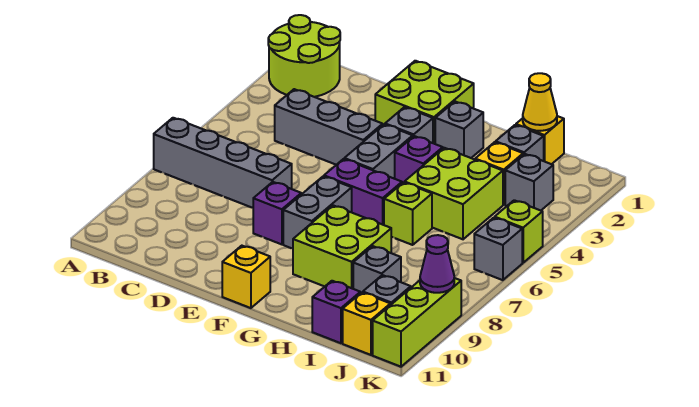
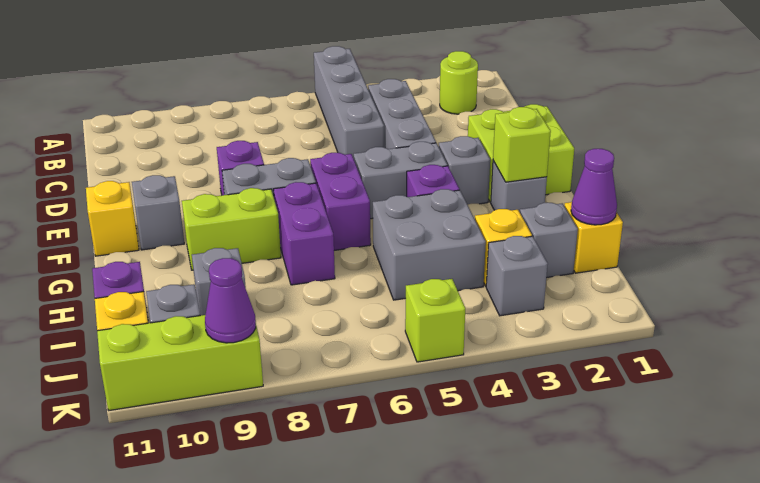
lime 2x2 round brick [268,15,340,97] -> lime 1x1 round brick [440,51,478,114]
grey 1x4 brick [154,118,292,208] -> grey 1x4 brick moved to [314,46,384,159]
none -> purple 1x2 brick [273,182,335,285]
lime 2x2 brick [293,205,391,289] -> lime 1x2 brick [182,188,281,270]
lime 2x2 brick [405,148,503,239] -> grey 2x2 brick [373,189,486,300]
lime 1x1 brick [384,182,432,245] -> lime 1x1 brick moved to [493,107,551,182]
yellow 1x1 cone [523,73,557,131] -> purple 1x1 cone [571,149,617,225]
grey 1x1 brick [474,218,522,280] -> grey 1x1 brick moved to [132,175,184,250]

